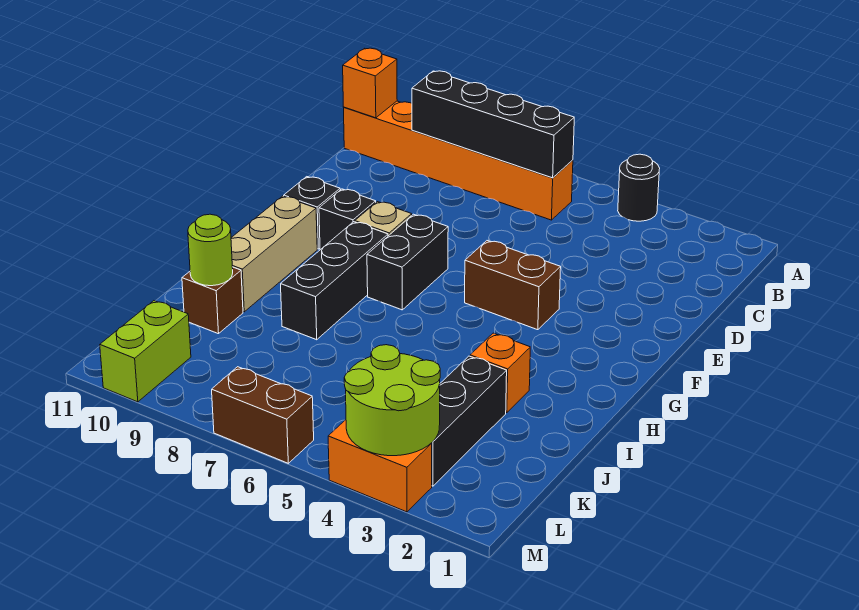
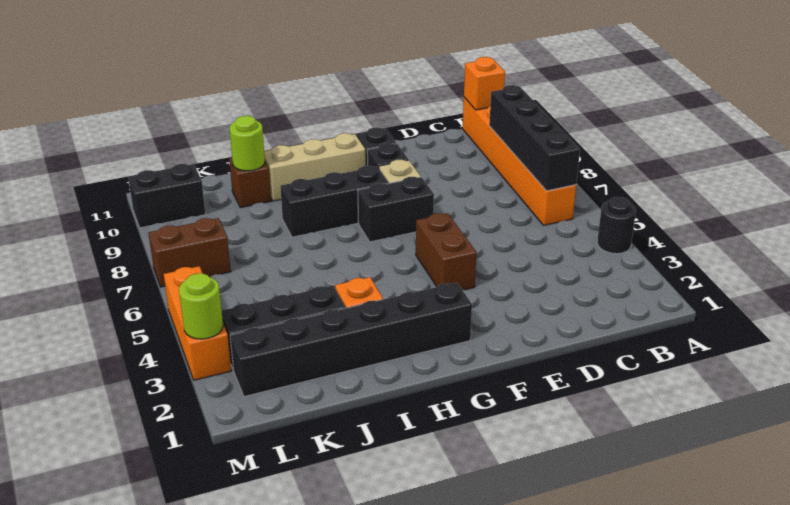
none -> black 1x6 brick [230,283,472,397]
lime 2x2 round brick [344,345,440,456] -> lime 1x1 round brick [179,273,223,339]
lime 1x2 brick [100,301,191,402] -> black 1x2 brick [128,164,205,228]
orange 1x2 brick [328,420,432,512] -> orange 1x3 brick [164,266,231,380]
brown 1x2 brick [212,367,314,463] -> brown 1x2 brick turned to [148,218,231,287]

